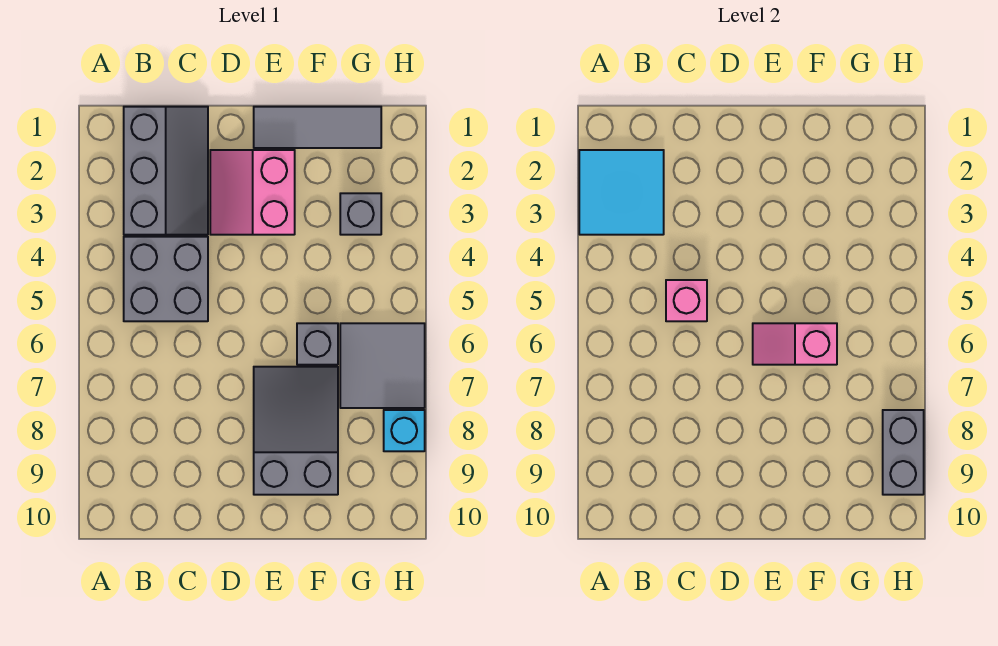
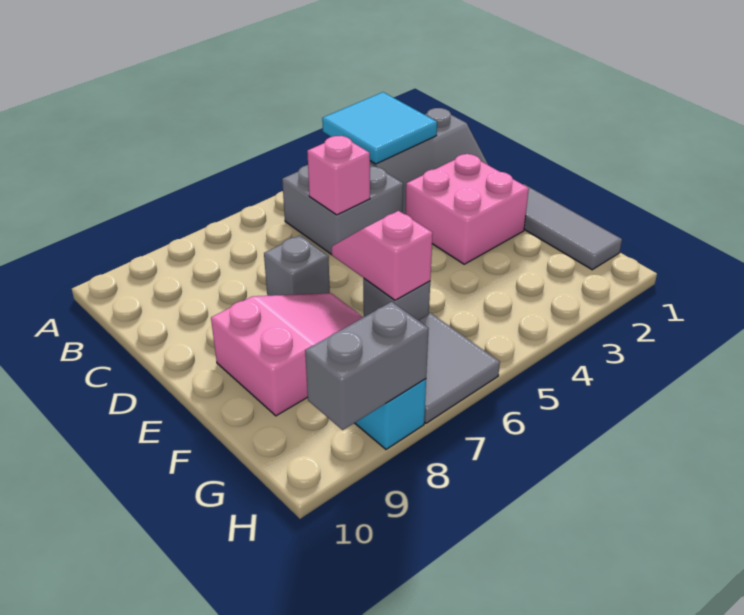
pink 2x2 slope [210,150,295,235] -> pink 2x2 brick [405,154,529,264]
grey 2x3 slope [254,367,338,495] -> pink 2x3 slope [211,293,363,416]
grey 1x1 brick [340,193,381,235] -> grey 1x1 brick moved to [264,235,330,296]

